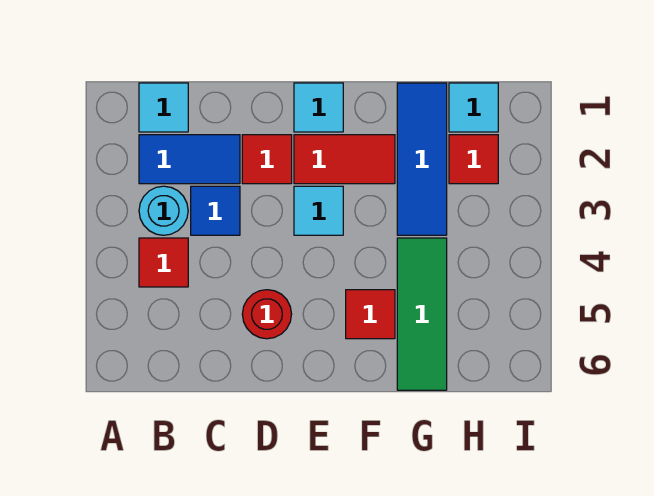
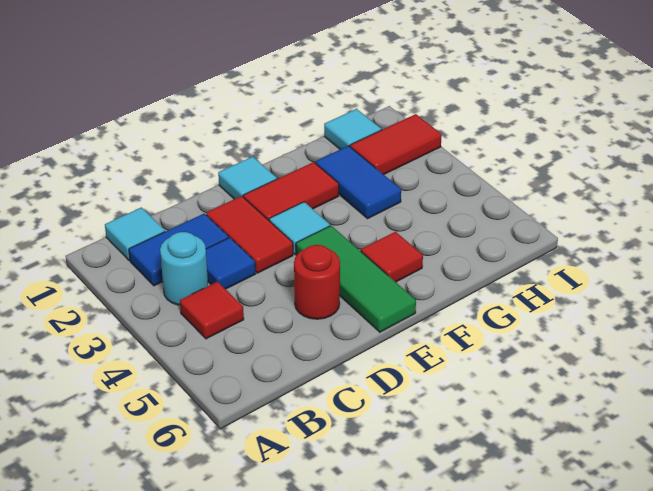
red 1x1 tile [242,135,292,184] -> red 1x2 tile [206,196,293,273]
blue 1x3 tile [397,83,447,235] -> blue 1x2 tile [315,146,401,219]
green 1x3 tile [397,238,447,390] -> green 1x3 tile moved to [296,226,416,332]
red 1x1 tile [449,135,498,184] -> red 1x2 tile [350,114,442,174]

